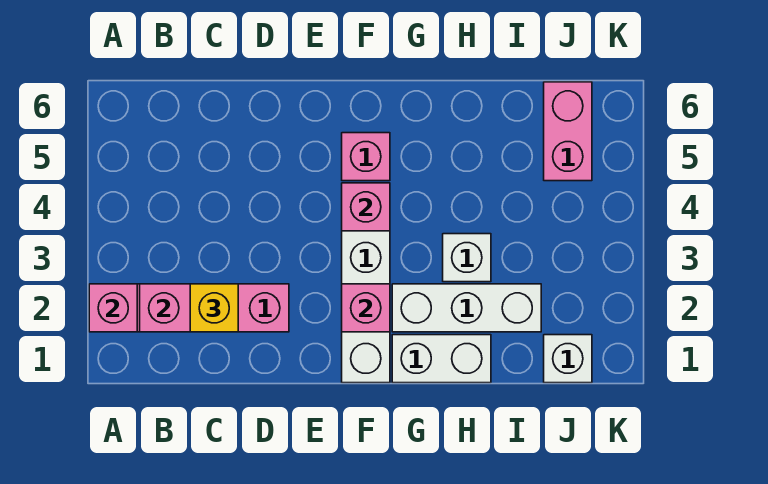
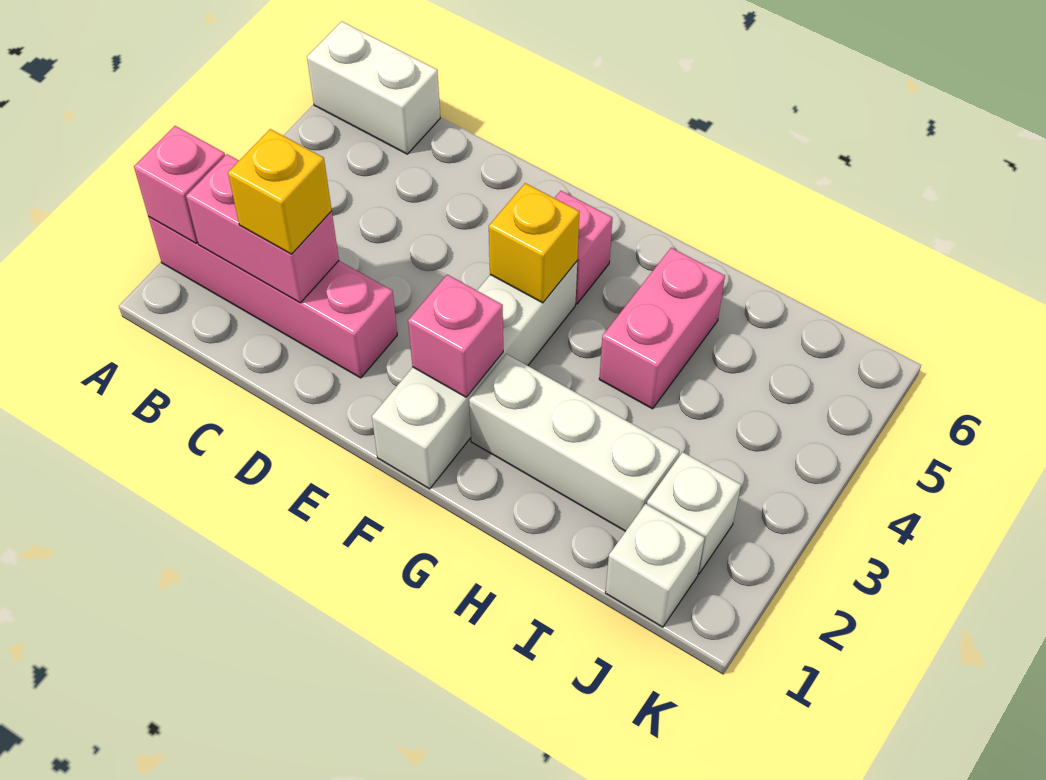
pink 1x1 brick [342,183,390,231] -> yellow 1x1 brick [489,183,580,303]
white 1x2 brick [392,335,491,383] -> white 1x2 brick moved to [307,21,440,154]
white 1x1 brick [443,234,491,282] -> white 1x1 brick moved to [647,452,741,574]
pink 1x2 brick [544,82,592,181] -> pink 1x2 brick moved to [599,248,725,409]

